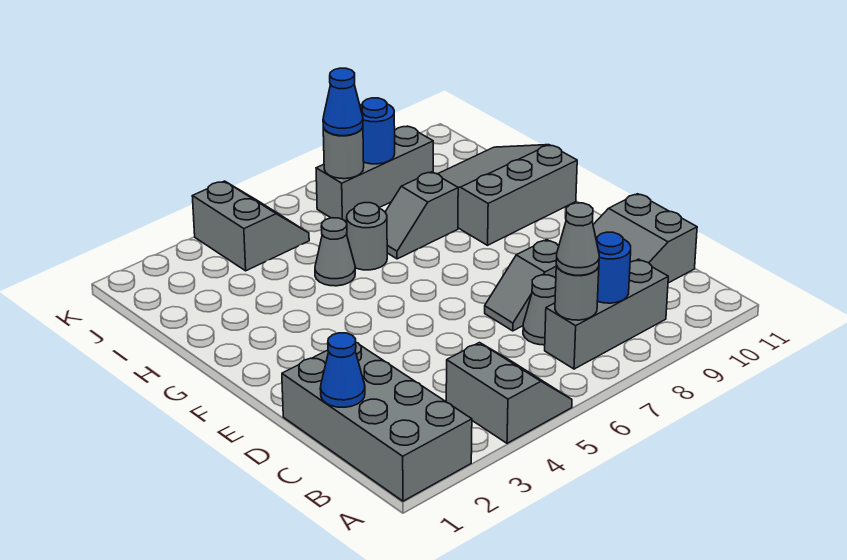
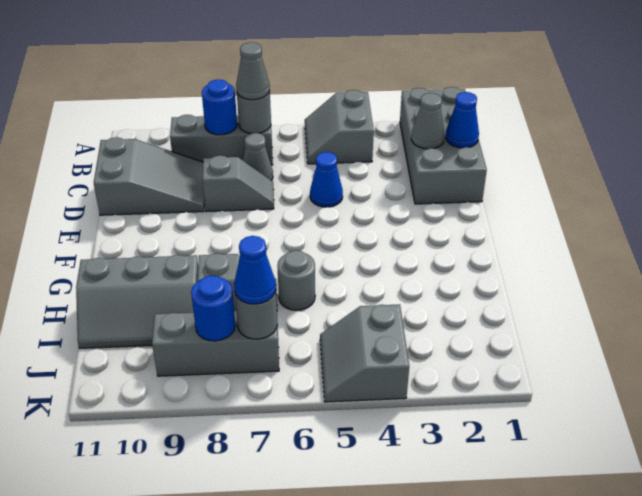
none -> blue 1x1 cone [310,152,343,207]
grey 3x3 slope [438,145,577,245] -> grey 2x3 slope [76,255,198,348]
grey 1x1 cone [315,218,355,286] -> grey 1x1 cone moved to [411,93,445,149]

